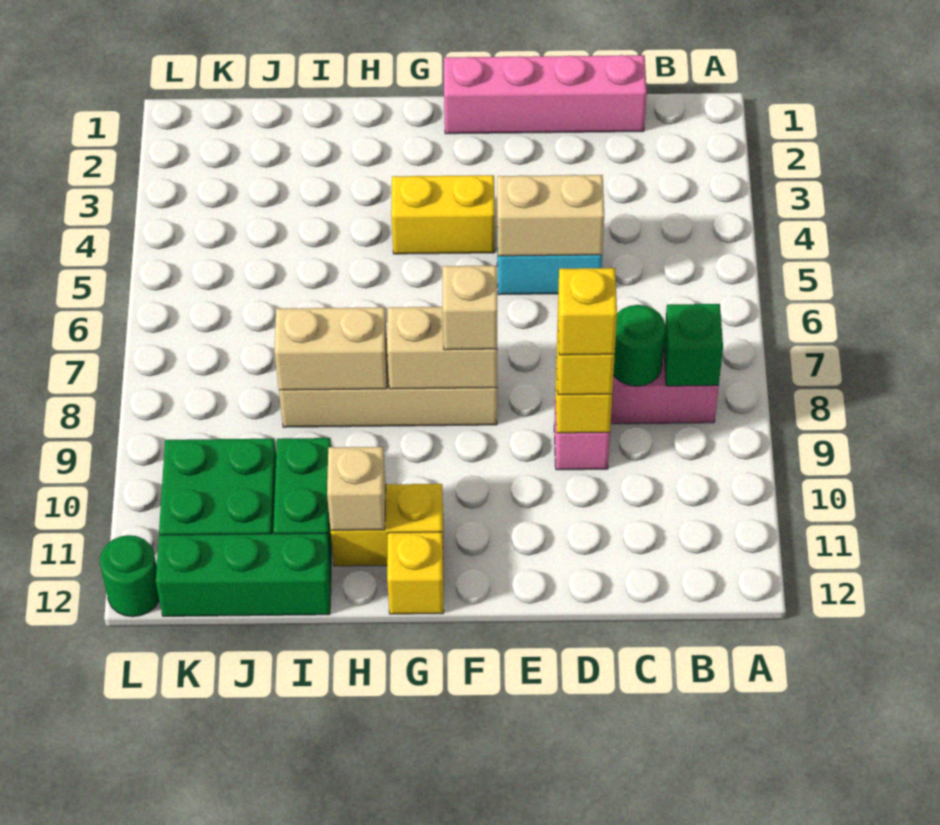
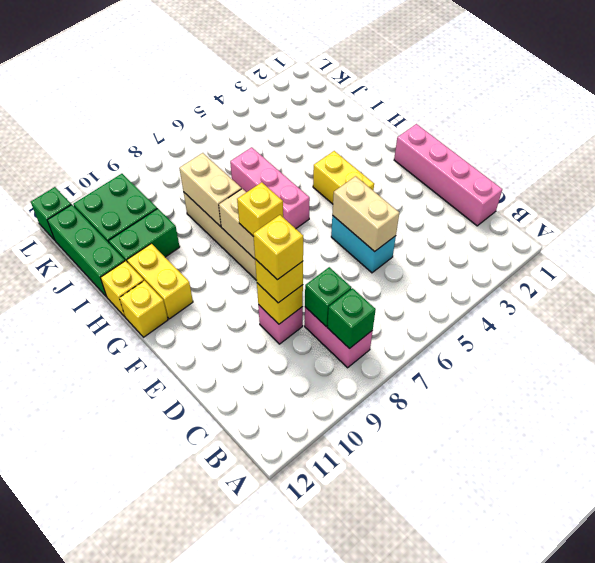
green 1x1 round brick [614,305,665,386] -> green 1x1 brick [305,267,351,327]
tan 1x1 brick [443,266,497,350] -> yellow 1x1 brick [237,182,283,237]
none -> pink 1x3 brick [230,147,310,229]
tan 1x1 brick [327,447,386,530] -> none
none -> yellow 1x1 brick [101,261,144,317]
green 1x1 round brick [100,535,159,617] -> green 1x1 brick [31,187,71,240]

